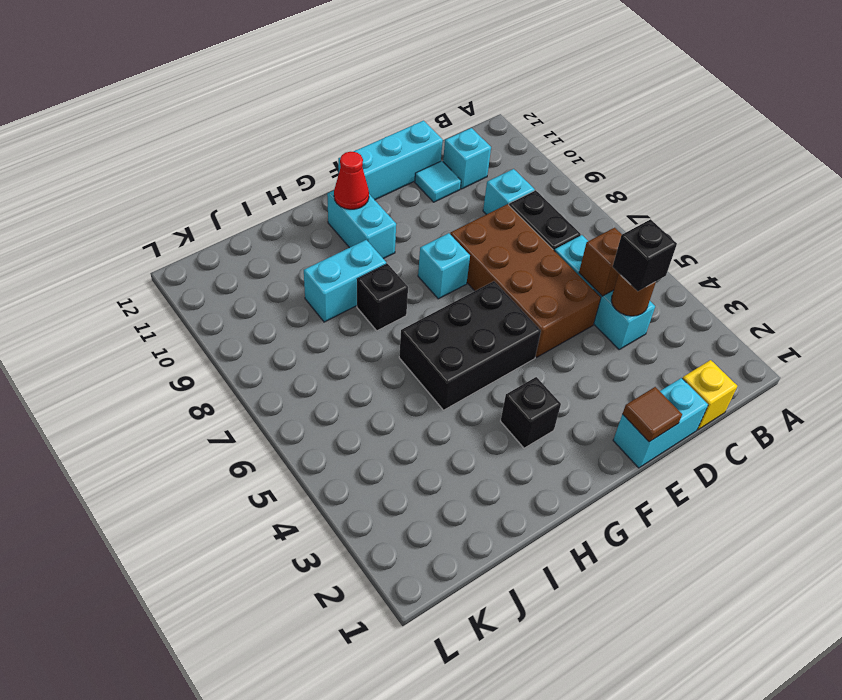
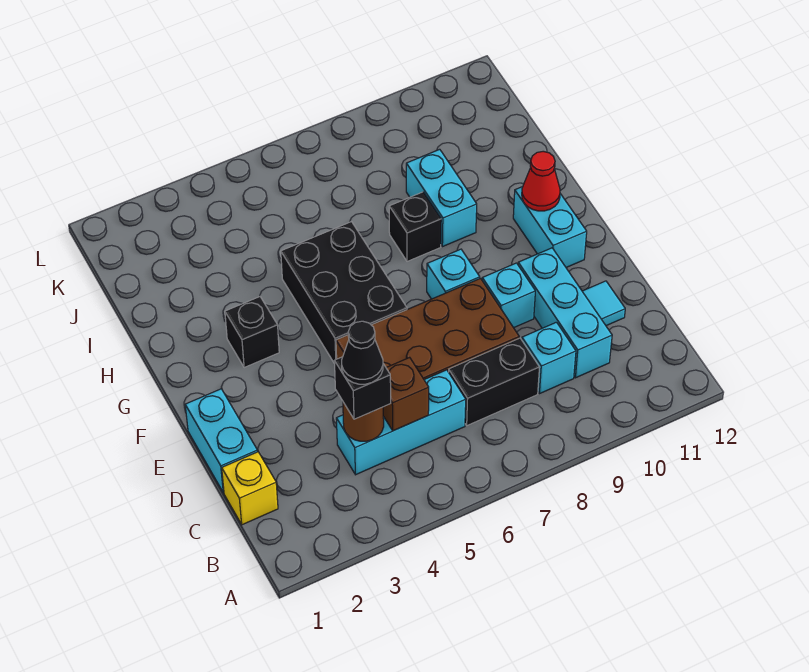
none -> black 1x1 cone [342,321,383,384]
cyan 1x1 brick [443,128,491,189] -> cyan 1x1 brick moved to [482,263,535,328]
cyan 1x3 brick [338,121,443,200] -> cyan 1x3 brick moved to [518,248,612,378]
brown 1x1 tile [623,387,682,442] -> none
cyan 1x2 brick [327,191,396,259] -> cyan 1x2 brick turned to [513,187,587,267]

